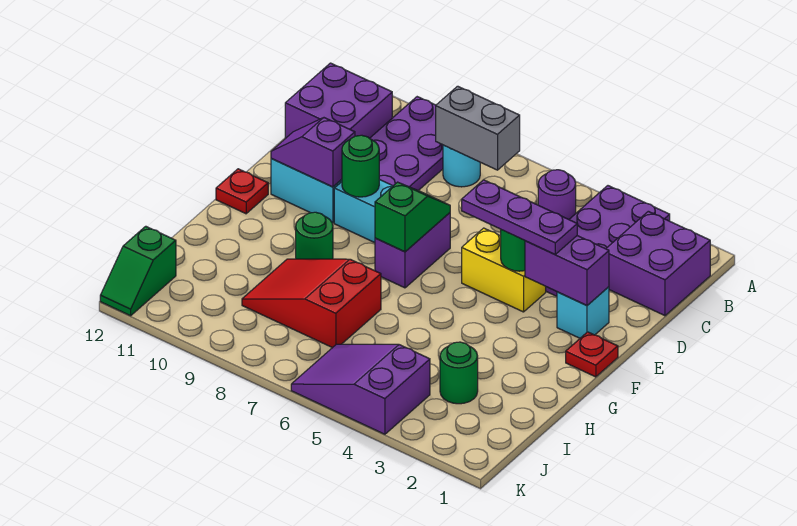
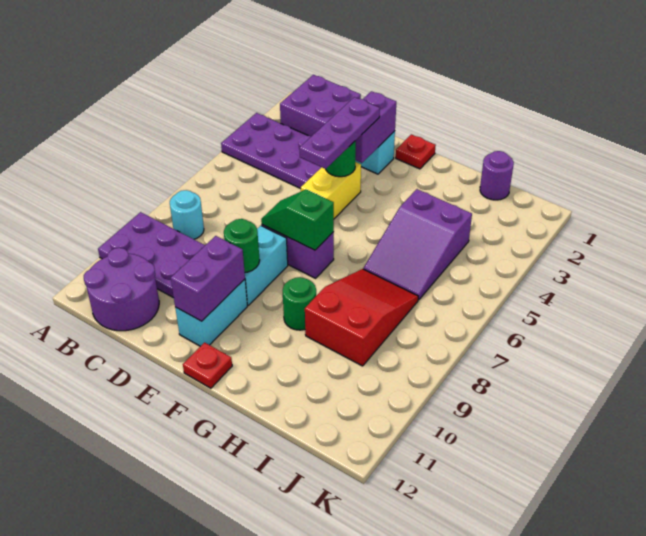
purple 1x1 round brick [538,170,576,219] -> purple 1x1 round brick moved to [480,151,514,200]
grey 1x2 brick [436,86,520,170] -> none
purple 2x2 brick [285,63,392,139] -> purple 2x2 round brick [84,248,159,331]
purple 1x2 slope [271,118,355,187] -> purple 1x2 brick [171,236,245,321]
red 2x3 slope [242,259,381,348] -> red 2x3 slope turned to [305,269,418,366]
green 1x1 round brick [440,342,478,404] -> none
purple 2x3 slope [291,344,430,434] -> purple 2x3 slope moved to [363,189,472,300]
green 1x2 slope [100,226,176,316] -> none

